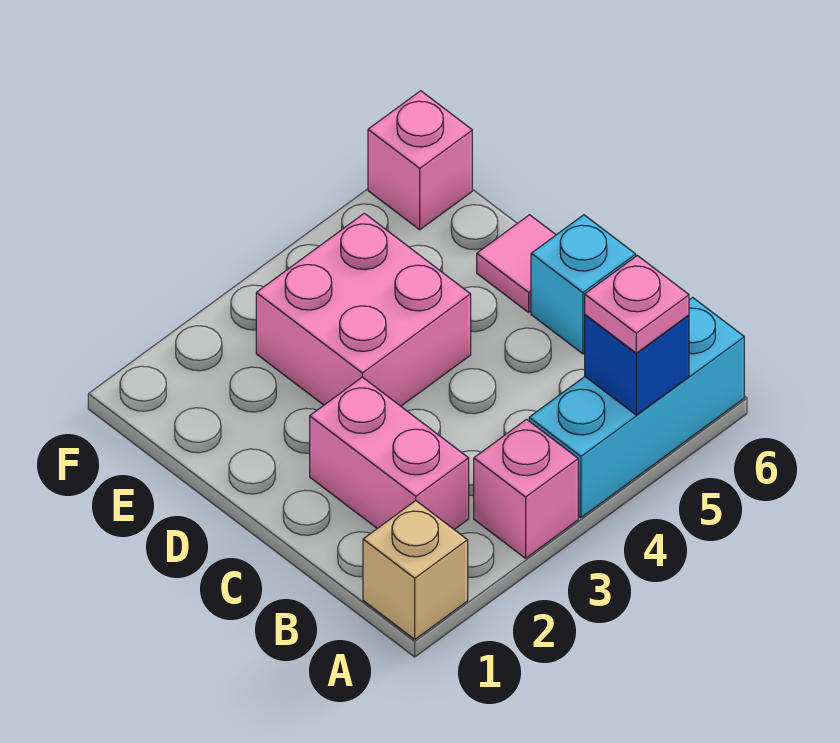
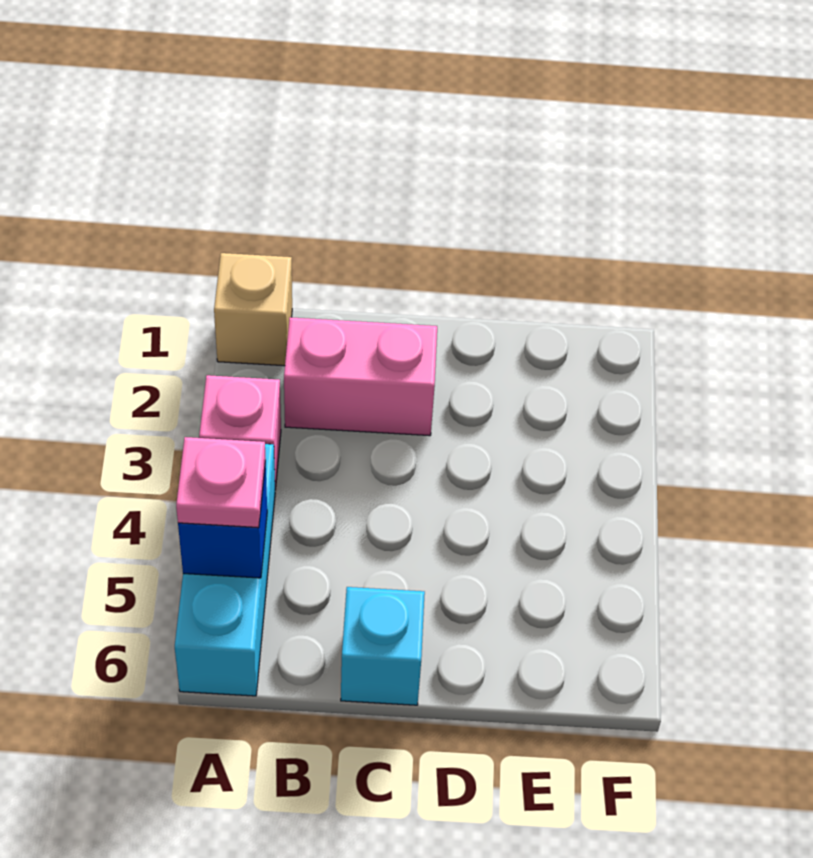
pink 2x2 brick [256,213,471,406] -> none
pink 1x1 tile [477,215,556,312] -> none
pink 1x1 brick [368,91,472,230] -> none

